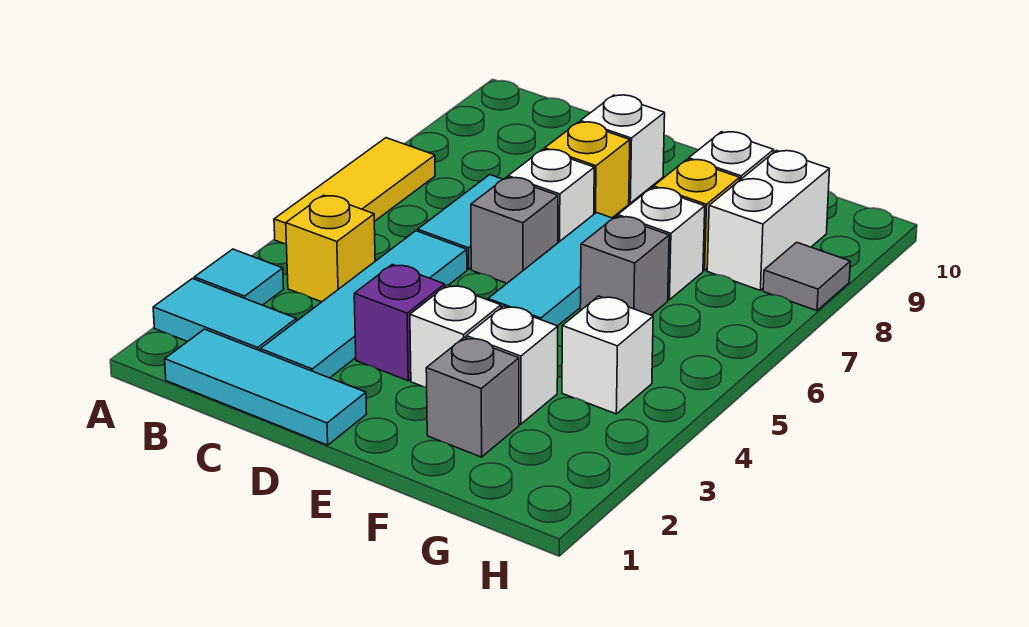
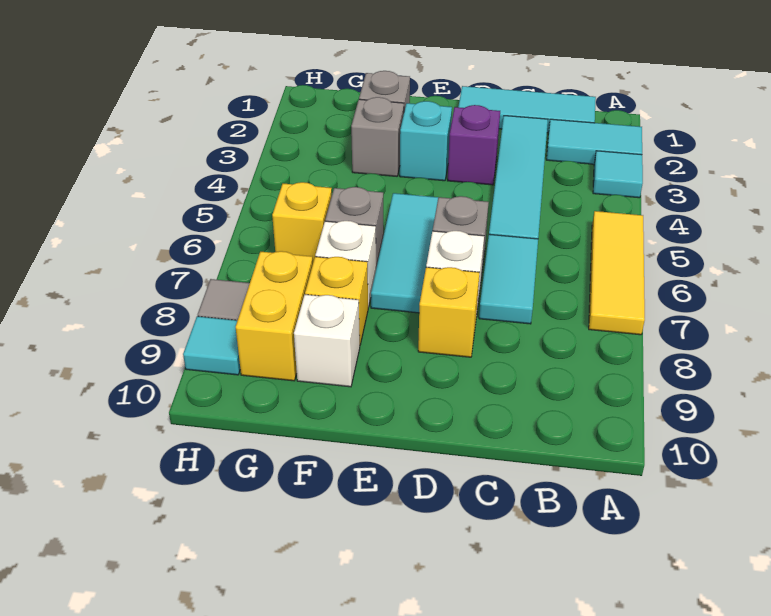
yellow 1x1 brick [286,195,375,302] -> yellow 1x1 brick moved to [272,182,332,262]
white 1x1 brick [580,95,665,203] -> none
white 1x1 brick [410,285,501,387] -> cyan 1x1 brick [400,101,452,181]
white 1x1 brick [466,306,558,424] -> grey 1x1 brick [351,97,404,176]
white 1x1 brick [562,296,653,414] -> none
white 1x2 brick [707,150,829,290] -> yellow 1x2 brick [236,251,313,381]
none -> cyan 1x1 tile [183,316,240,375]

